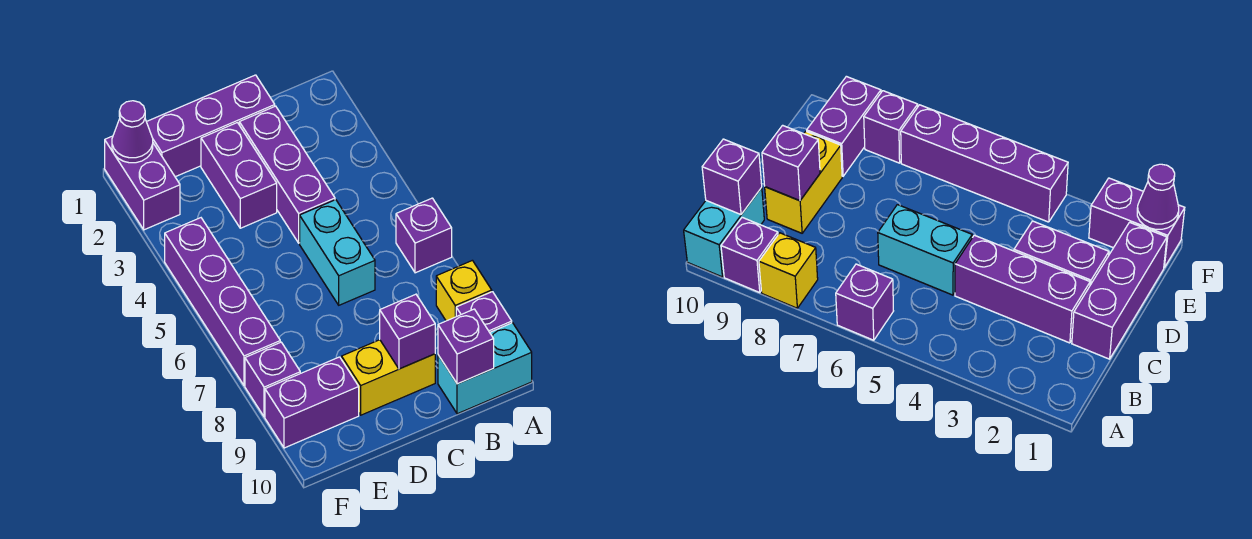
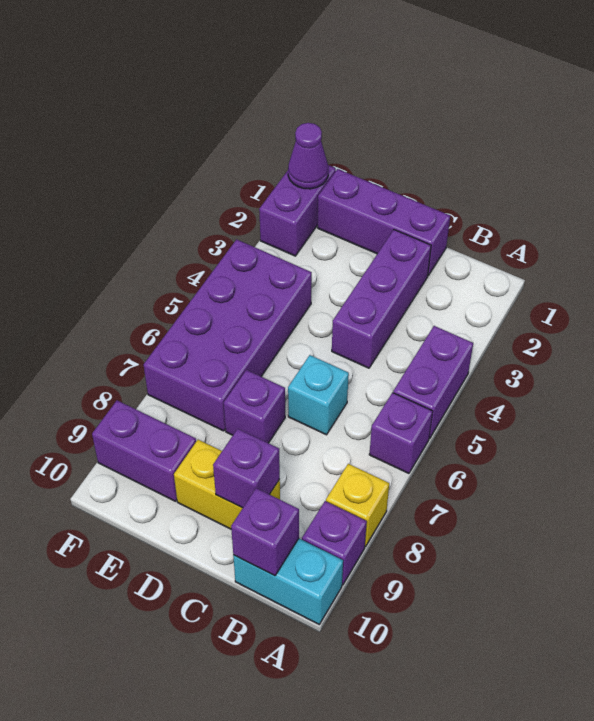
cyan 1x2 brick [300,200,375,305] -> cyan 1x1 brick [288,355,349,435]
purple 1x2 brick [201,123,277,228] -> purple 1x2 brick moved to [393,326,473,439]
purple 1x4 brick [165,218,280,386] -> purple 2x4 brick [144,239,312,431]
purple 1x1 brick [245,342,300,417] -> purple 1x1 brick moved to [224,370,285,443]

